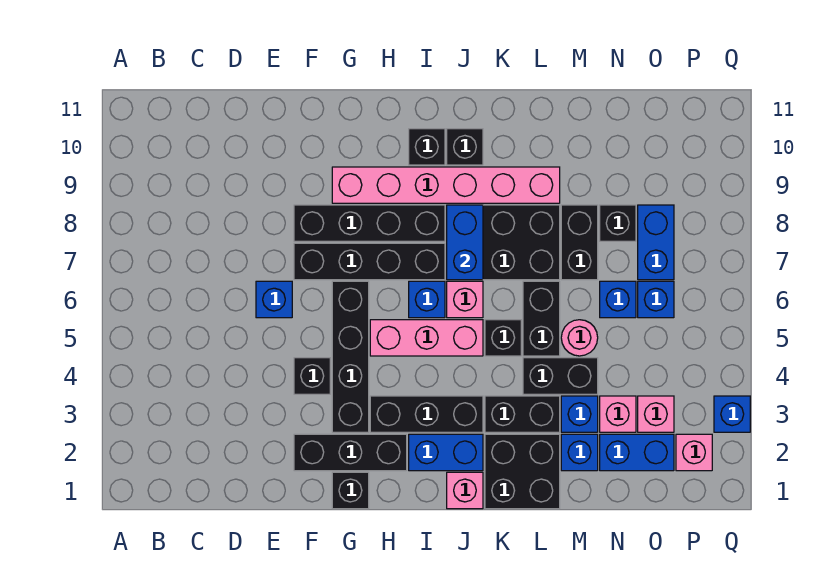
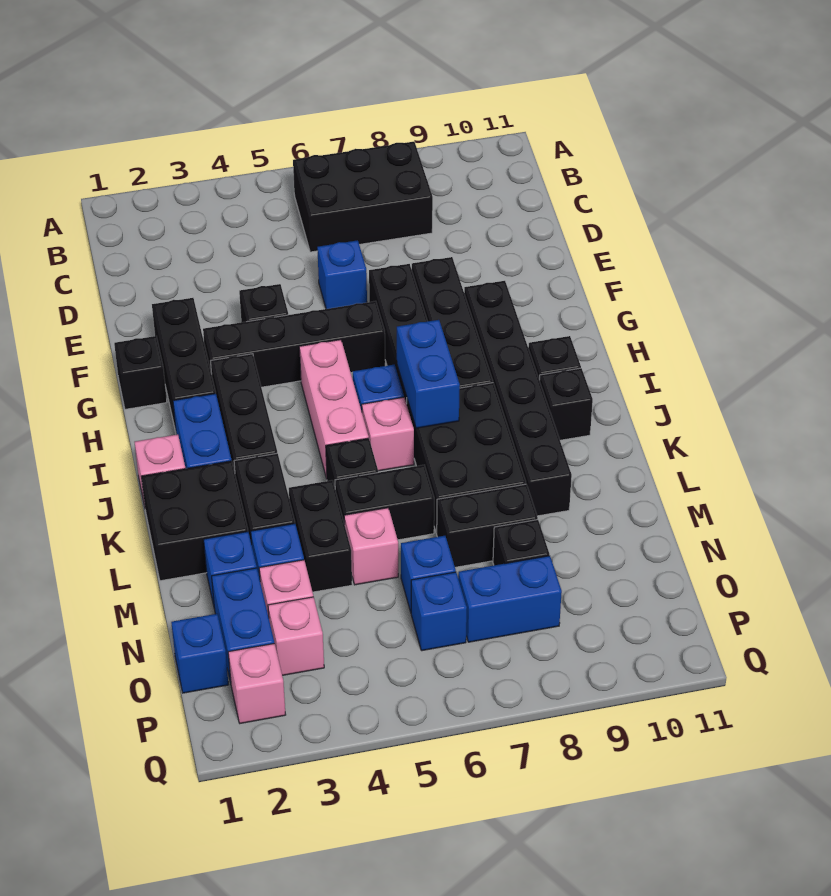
none -> black 2x3 brick [293,142,433,252]
pink 1x6 brick [332,167,560,203] -> black 1x6 brick [464,281,572,516]
blue 1x2 brick [447,205,483,280] -> blue 1x2 brick turned to [397,320,460,428]
pink 1x1 round brick [561,320,598,356] -> pink 1x1 brick [344,508,398,585]
blue 1x1 brick [714,396,750,432] -> blue 1x1 brick moved to [171,614,228,693]

